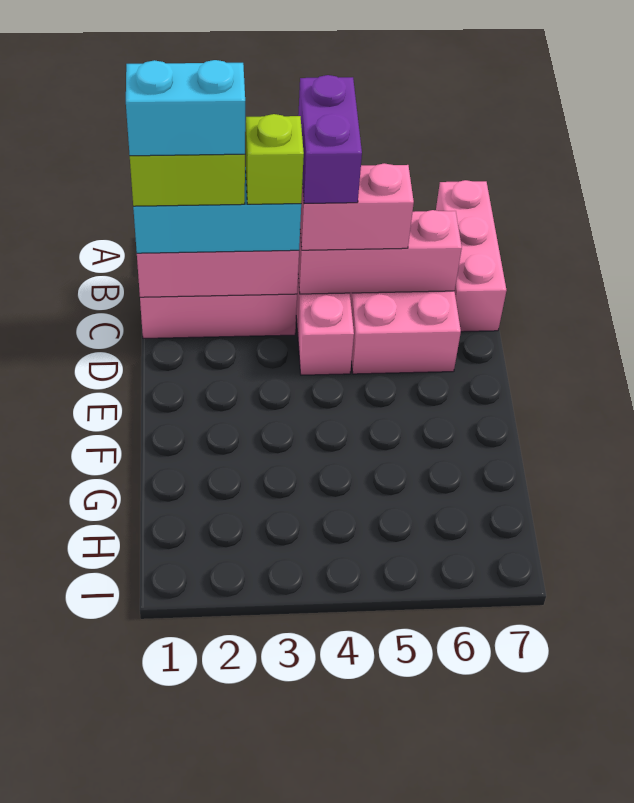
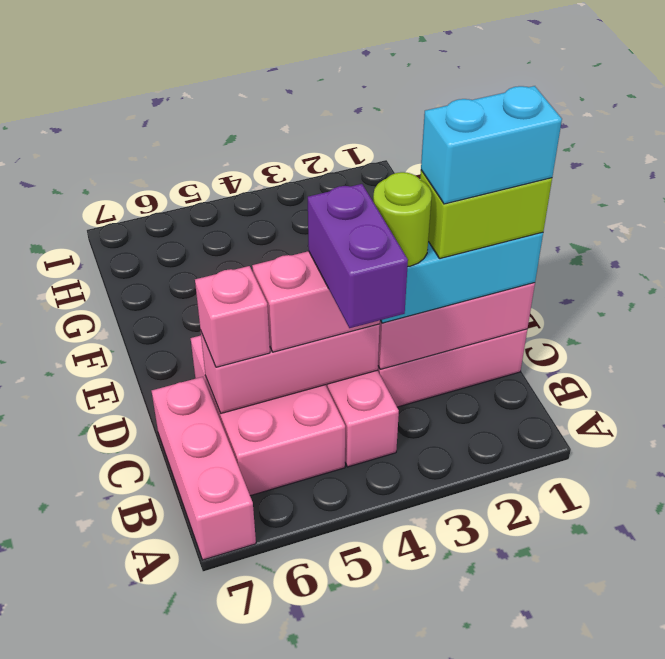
lime 1x1 brick [246,114,304,204] -> lime 1x1 round brick [373,172,432,266]
none -> pink 1x1 brick [195,266,270,367]

